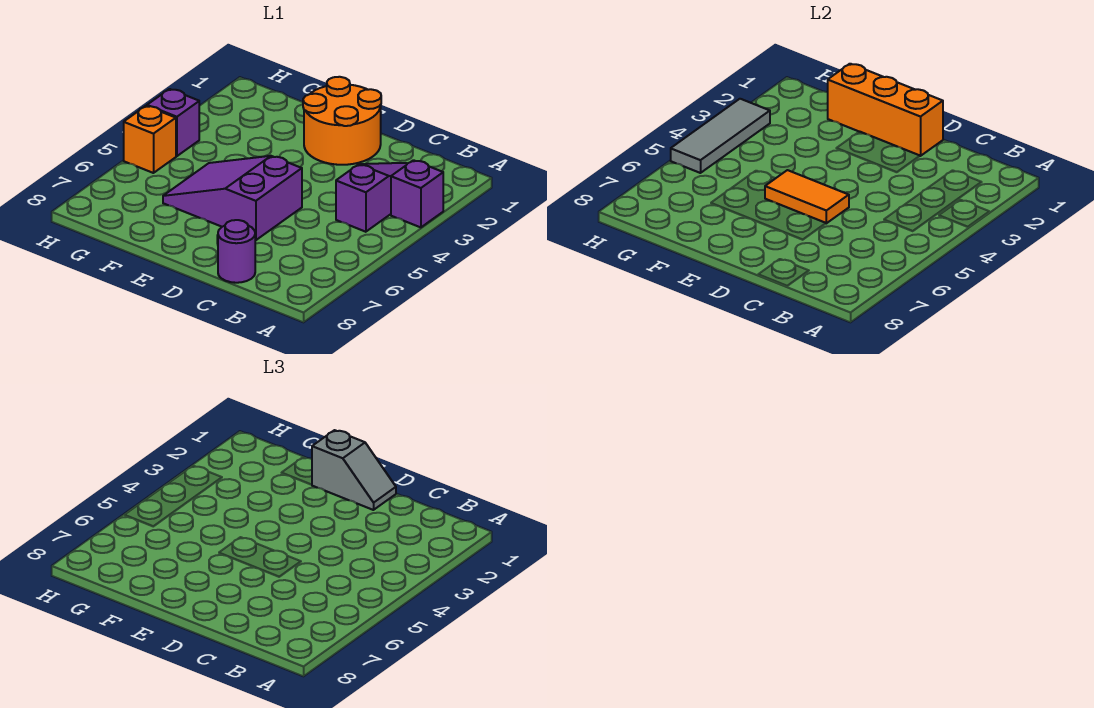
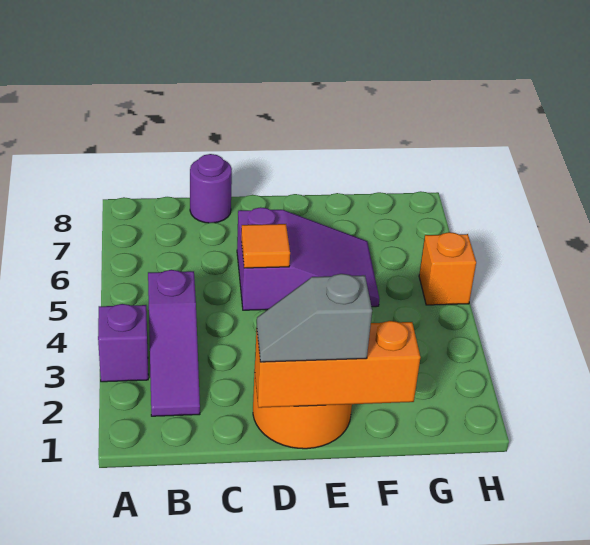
orange 1x2 tile [765,170,849,223] -> orange 1x1 tile [241,224,290,268]
grey 1x3 tile [671,99,770,173] -> none
purple 1x1 brick [147,89,199,156] -> none

